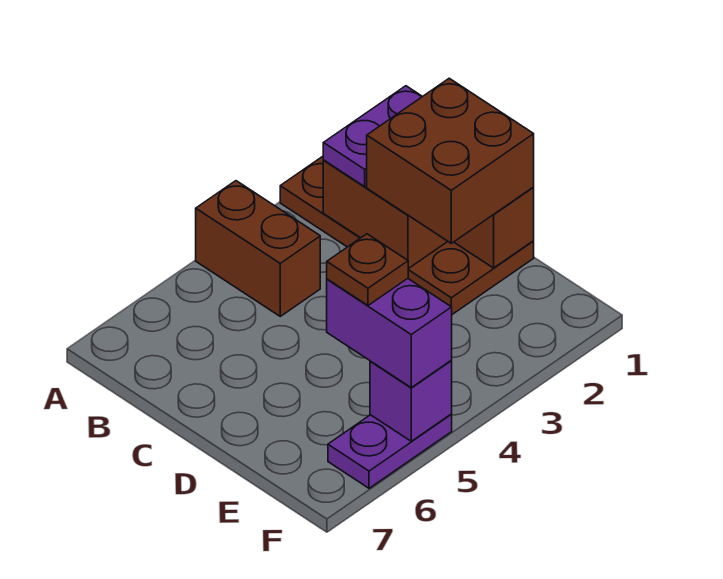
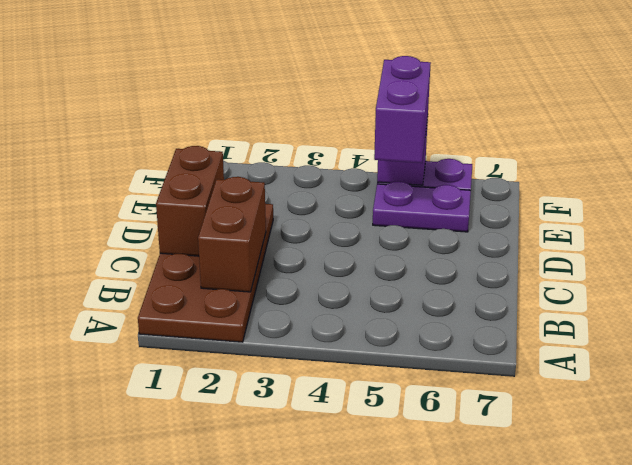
brown 1x2 brick [196,181,320,316] -> none
purple 1x2 plate [323,86,422,187] -> purple 1x2 plate moved to [373,182,471,232]
brown 2x2 brick [367,78,534,243] -> none
brown 1x1 plate [327,234,408,305] -> none

